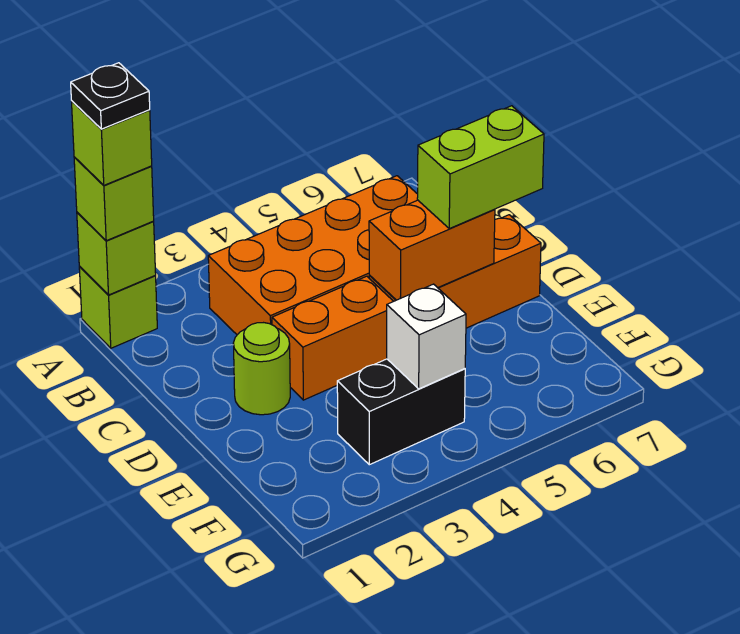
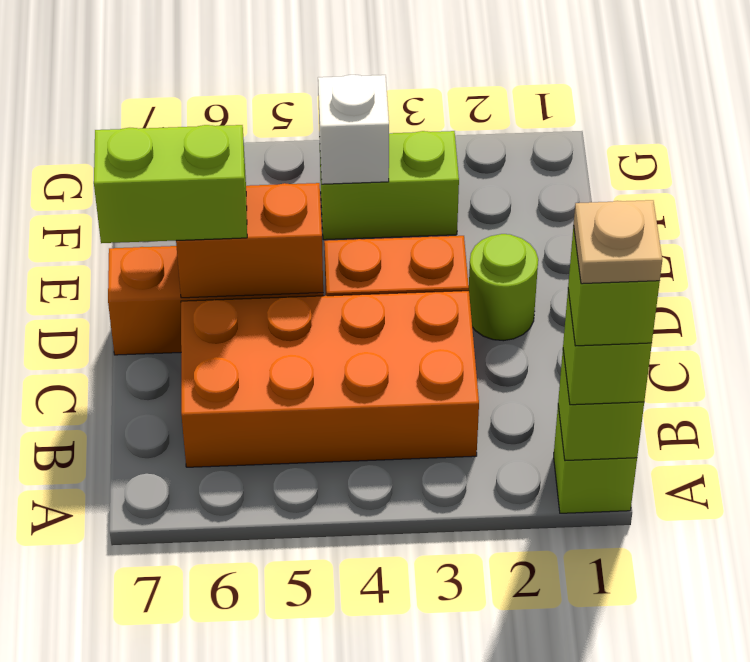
black 1x1 plate [71,63,150,129] -> tan 1x1 plate [574,200,662,284]
black 1x2 brick [337,359,465,465] -> lime 1x2 brick [319,131,459,240]

